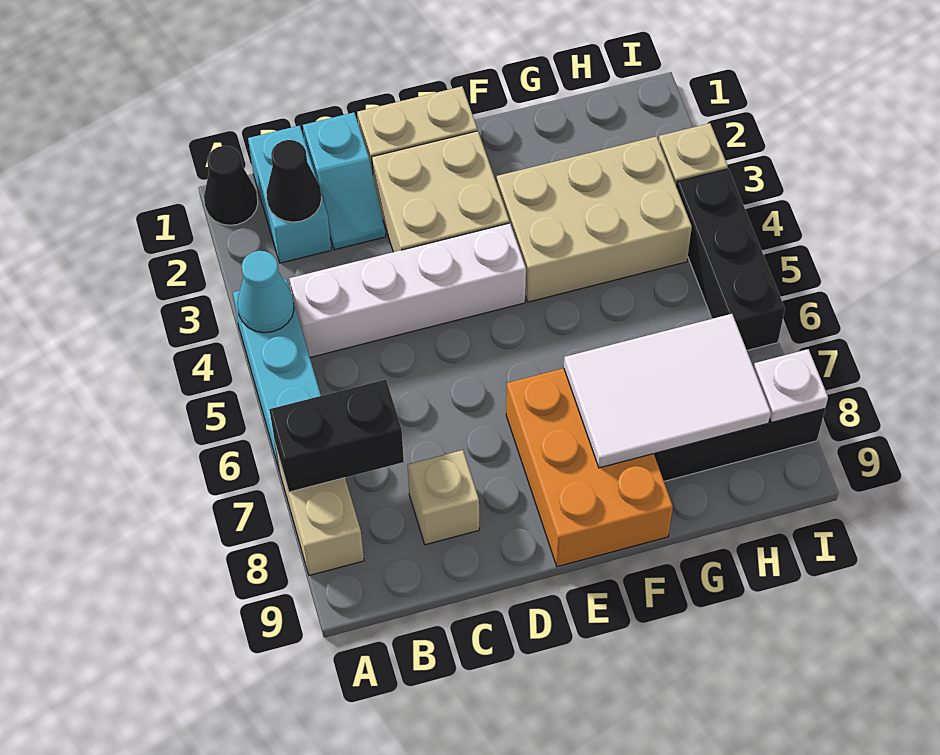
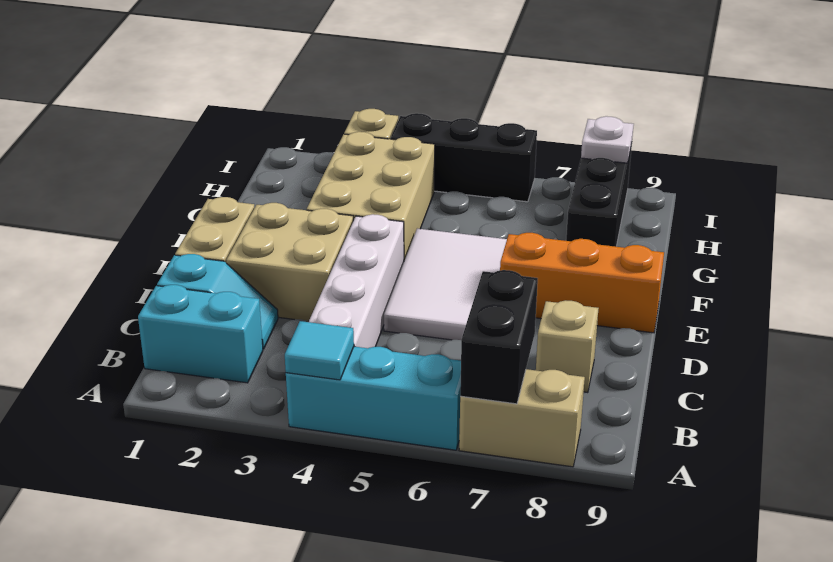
black 1x1 cone [204,146,258,225] -> none
cyan 1x1 cone [237,251,294,333] -> cyan 1x1 tile [285,321,354,380]
black 1x1 cone [266,140,322,222] -> none
orange 2x3 brick [506,368,673,567] -> orange 1x3 brick [500,233,664,333]
white 2x3 tile [564,314,771,468] -> white 2x3 tile moved to [384,229,507,340]

